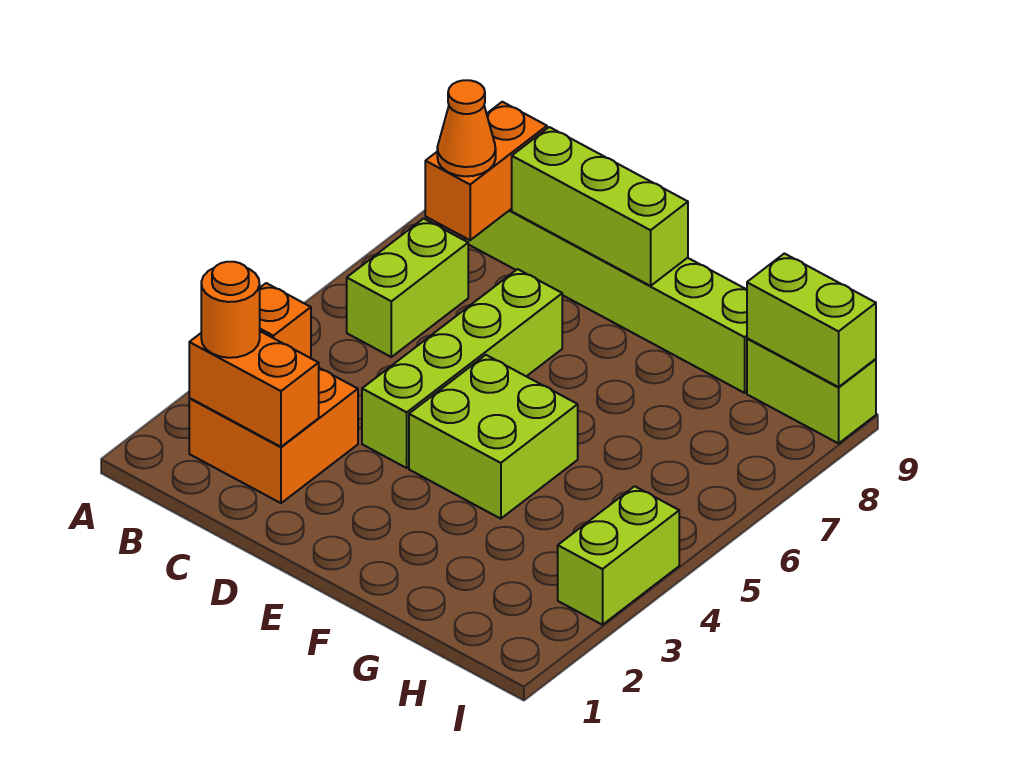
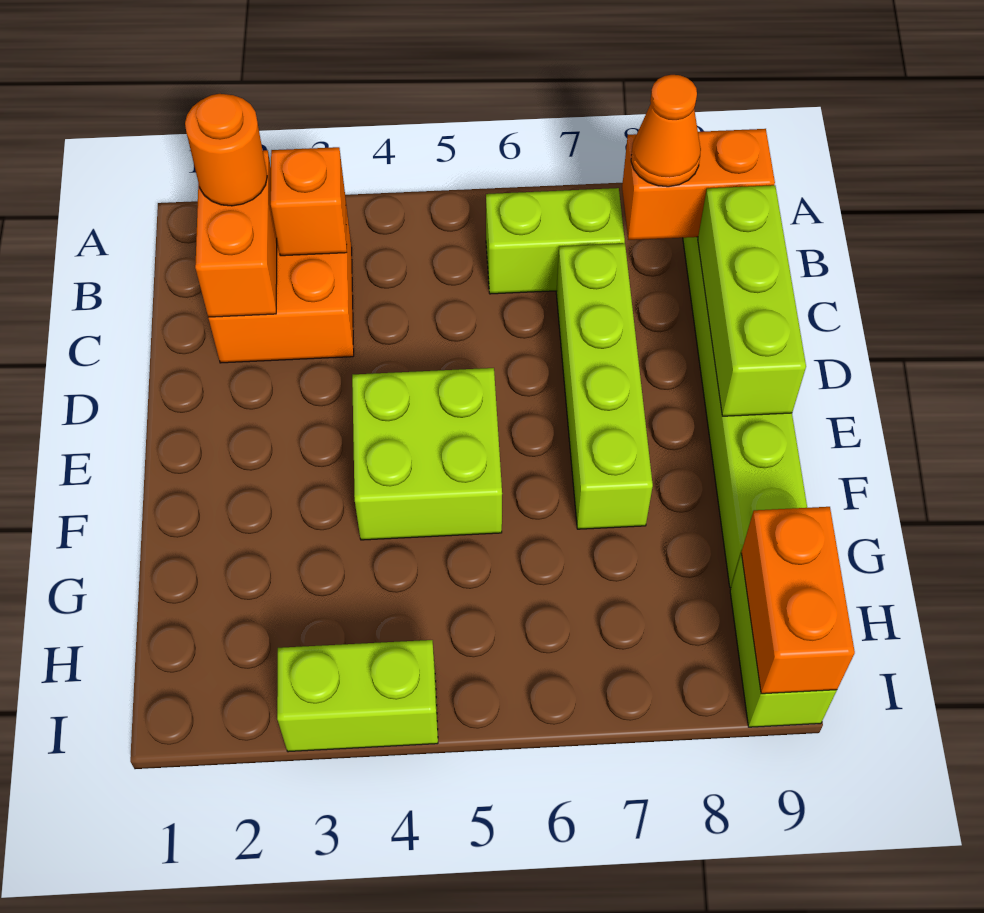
lime 1x4 brick [362,269,562,468] -> lime 1x4 brick turned to [556,244,653,529]
lime 1x2 brick [747,254,876,387] -> orange 1x2 brick [741,507,855,694]

